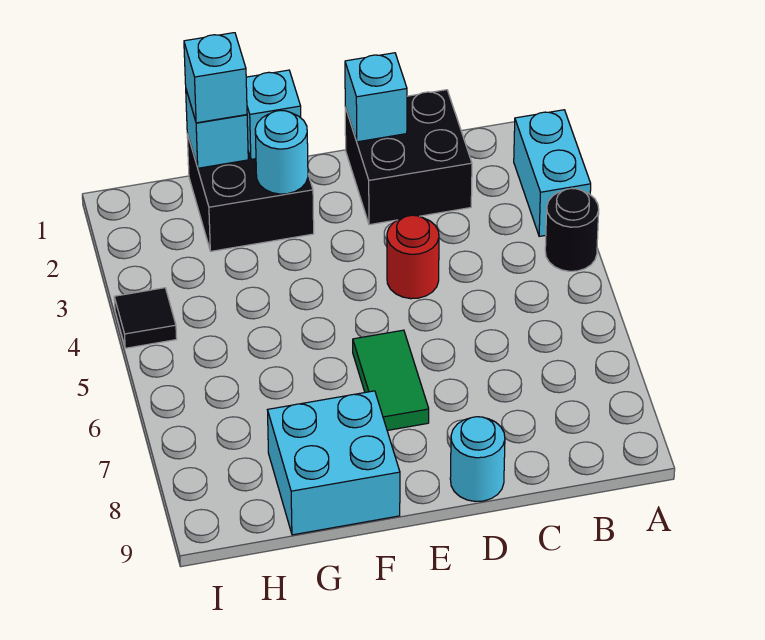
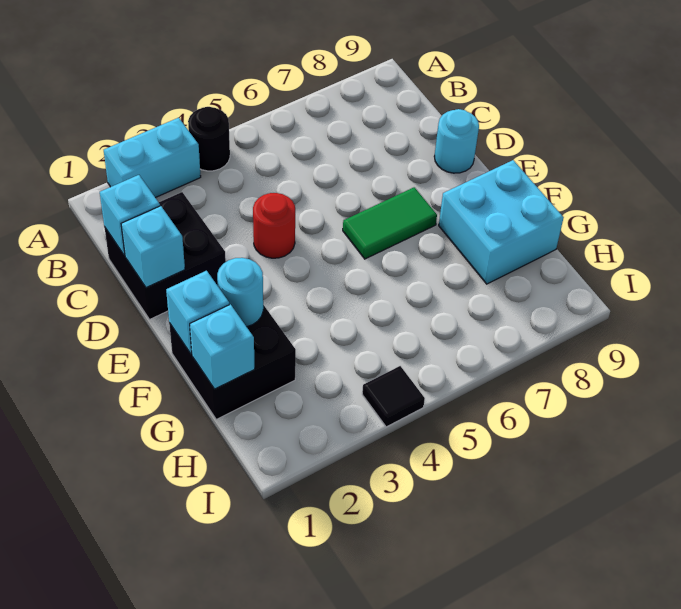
cyan 1x1 brick [184,33,247,123] -> cyan 1x1 brick moved to [100,175,160,256]

